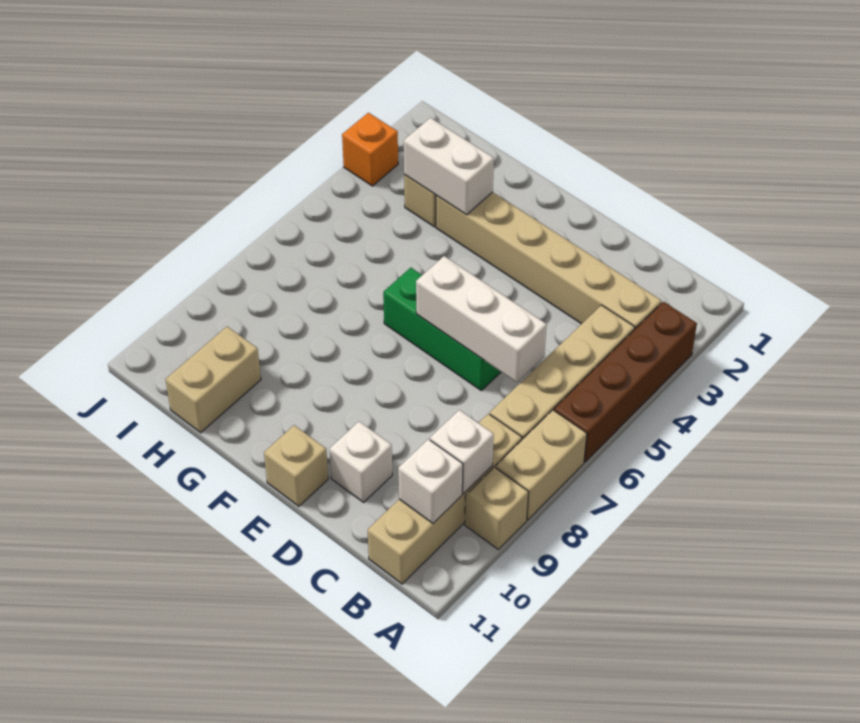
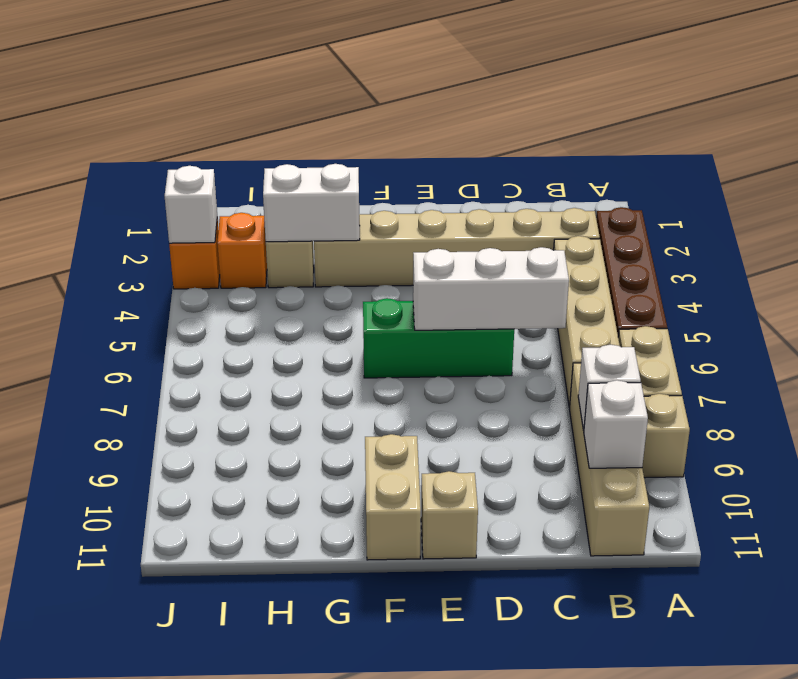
white 1x1 brick [330,422,392,502] -> white 1x1 brick moved to [165,166,217,243]
tan 1x2 brick [165,327,261,433] -> tan 1x2 brick moved to [365,434,421,560]
none -> orange 1x1 brick [217,213,267,288]

